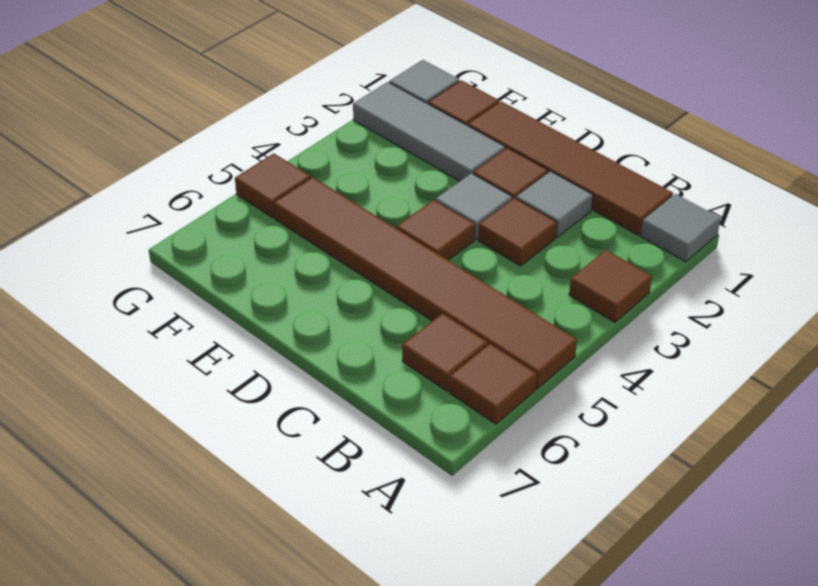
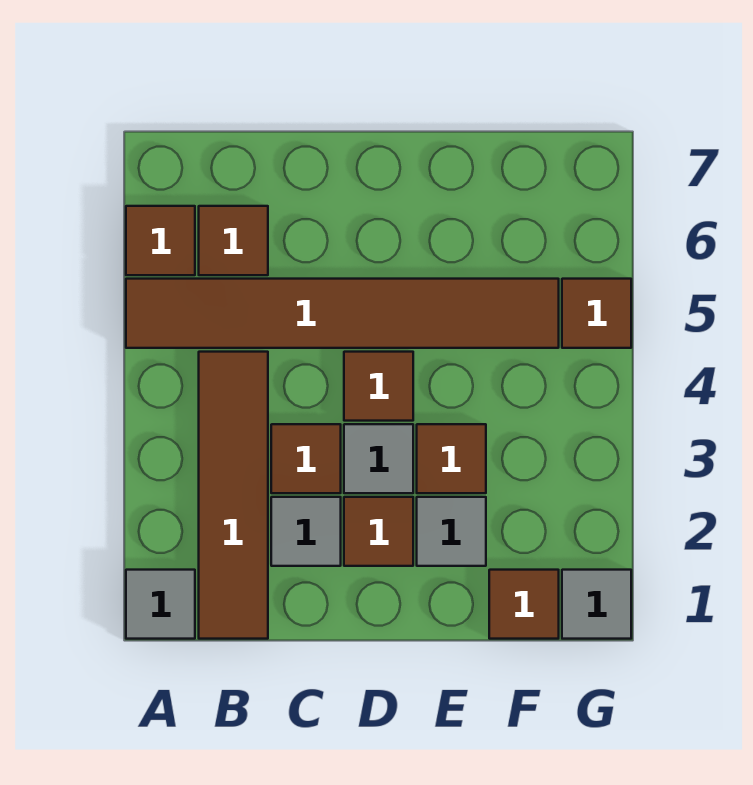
brown 1x1 tile [569,250,652,322] -> brown 1x1 tile moved to [417,424,486,493]
brown 1x4 tile [468,101,673,235] -> brown 1x4 tile turned to [199,352,268,639]
grey 1x3 tile [353,82,505,181] -> grey 1x1 tile [417,497,486,566]

